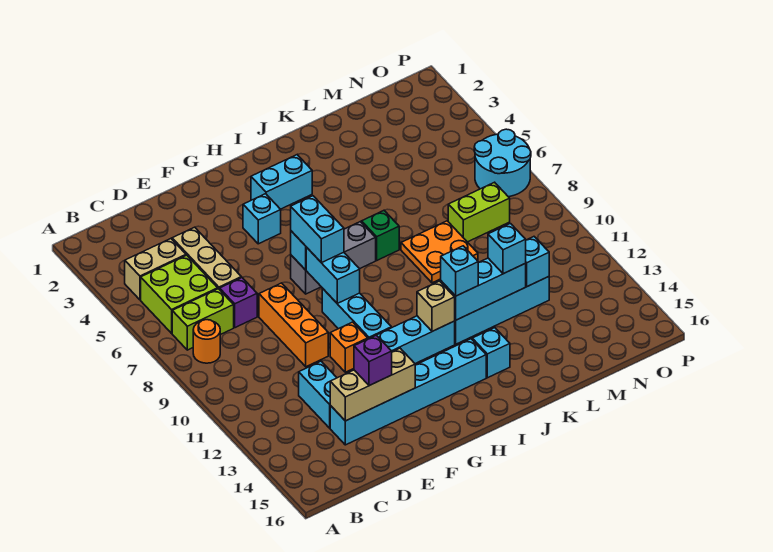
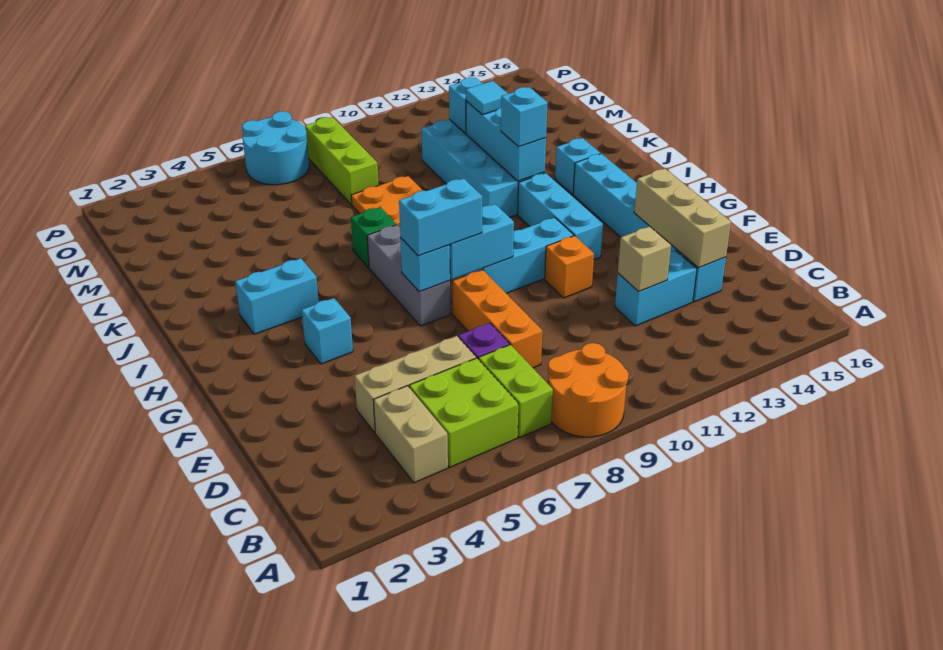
orange 1x1 round brick [193,320,220,363] -> orange 2x2 round brick [548,343,629,437]
orange 1x3 brick [259,283,328,367] -> orange 1x3 brick turned to [453,270,542,368]
purple 1x1 brick [354,335,392,386] -> none
cyan 1x2 brick [251,155,312,209] -> cyan 1x2 brick turned to [235,258,319,334]
tan 1x1 brick [417,281,455,331] -> tan 1x1 brick moved to [618,226,671,292]
cyan 1x1 brick [488,224,526,274] -> cyan 1x1 tile [466,81,508,115]
lime 1x2 brick [448,182,510,242] -> lime 1x3 brick [305,117,379,204]

